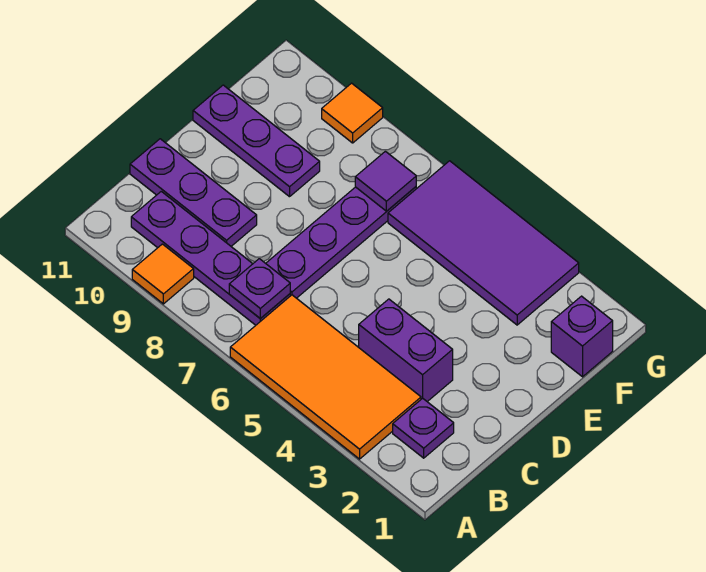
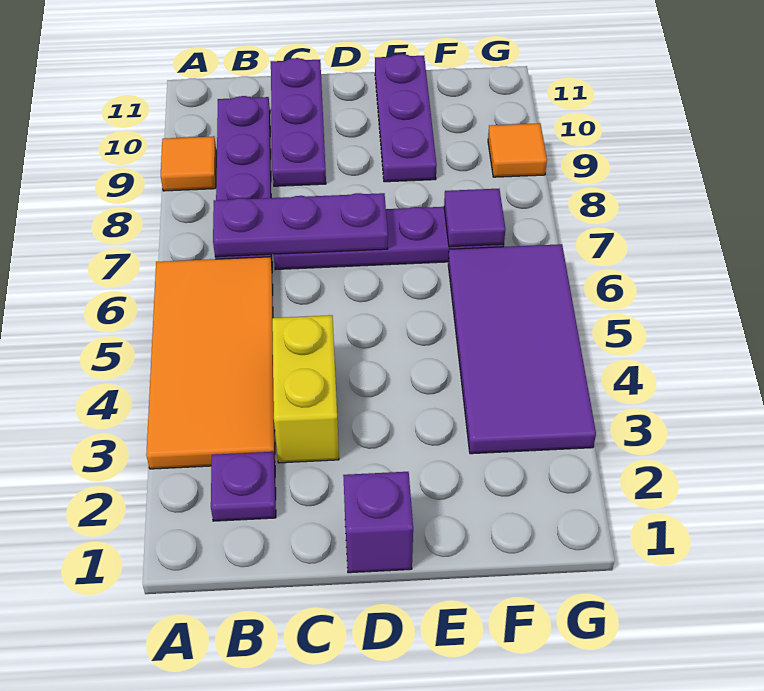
purple 1x1 plate [229,259,290,319] -> purple 1x3 plate [213,193,388,257]
purple 1x2 brick [359,299,453,402] -> yellow 1x2 brick [272,315,339,463]
purple 1x1 brick [551,296,613,377] -> purple 1x1 brick moved to [343,472,413,573]

